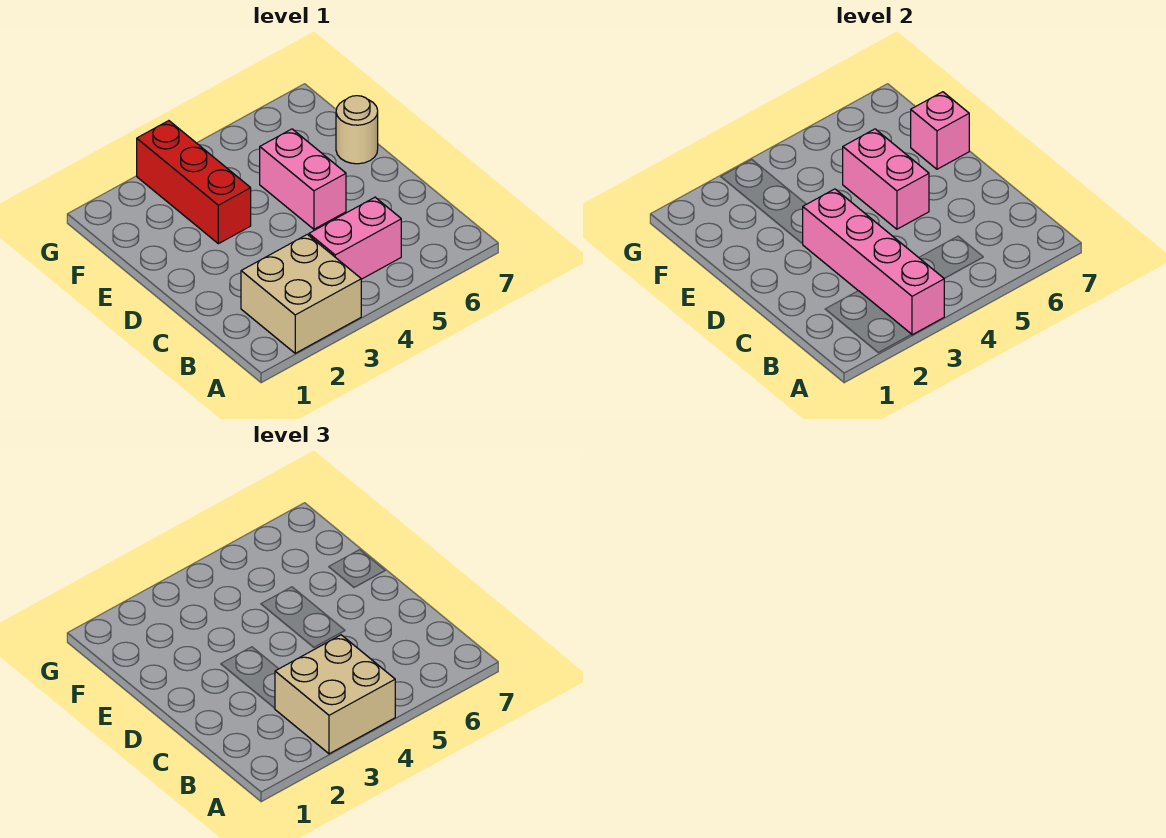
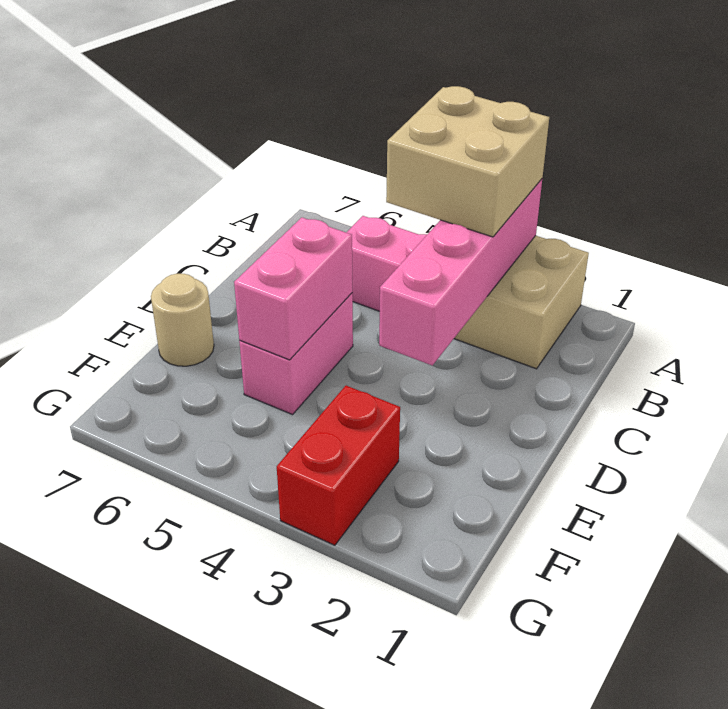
red 1x3 brick [137,121,251,244] -> red 1x2 brick [277,386,400,545]
pink 1x1 brick [911,92,969,169] -> none

